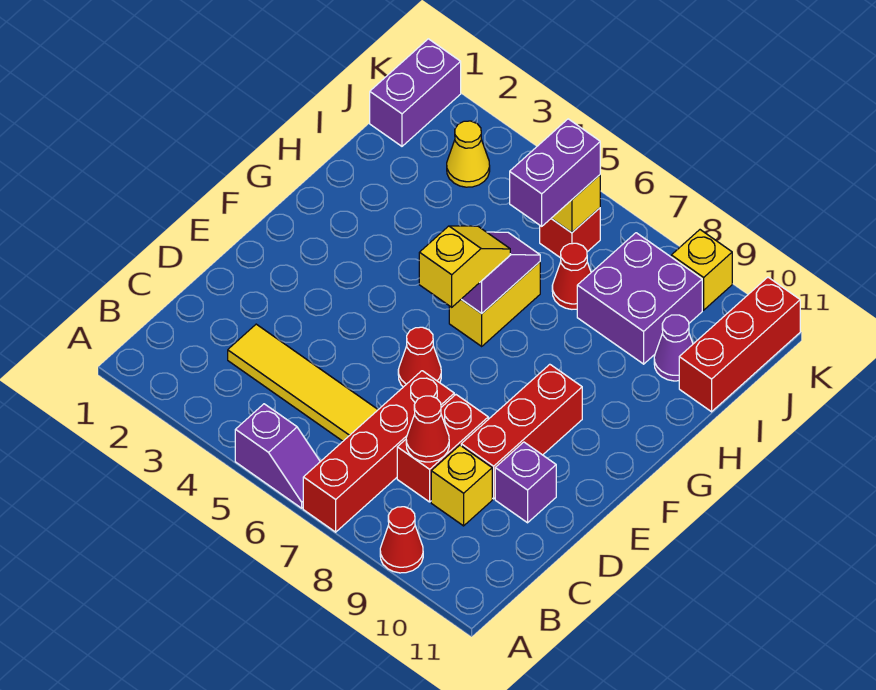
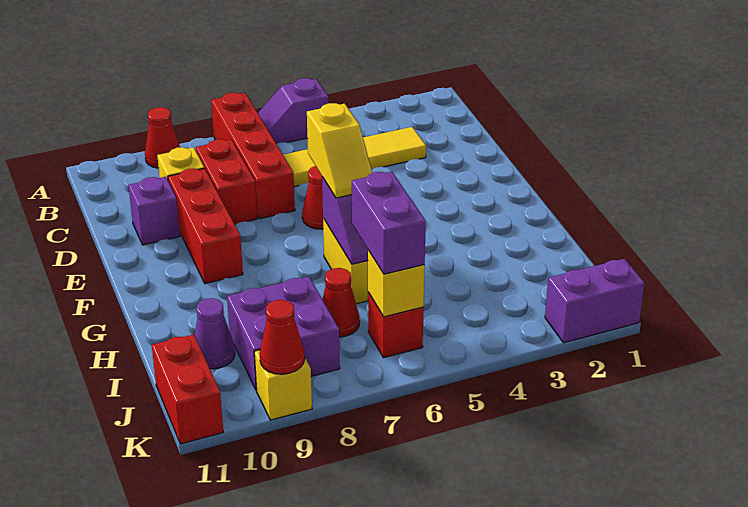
red 1x1 cone [406,396,449,462] -> red 1x1 cone moved to [260,300,305,374]
red 1x3 brick [679,277,800,412] -> red 1x2 brick [152,334,223,444]
purple 1x2 brick [370,39,461,146] -> purple 1x2 brick turned to [545,259,645,343]
yellow 1x1 cone [447,121,490,187] -> none

